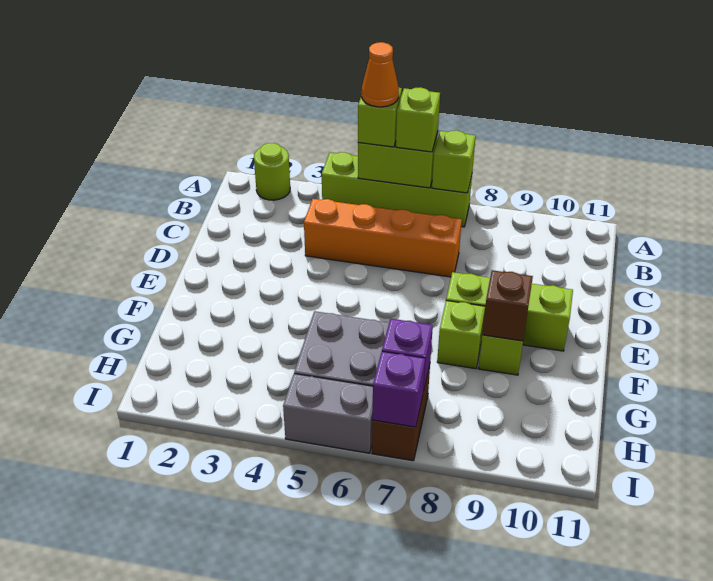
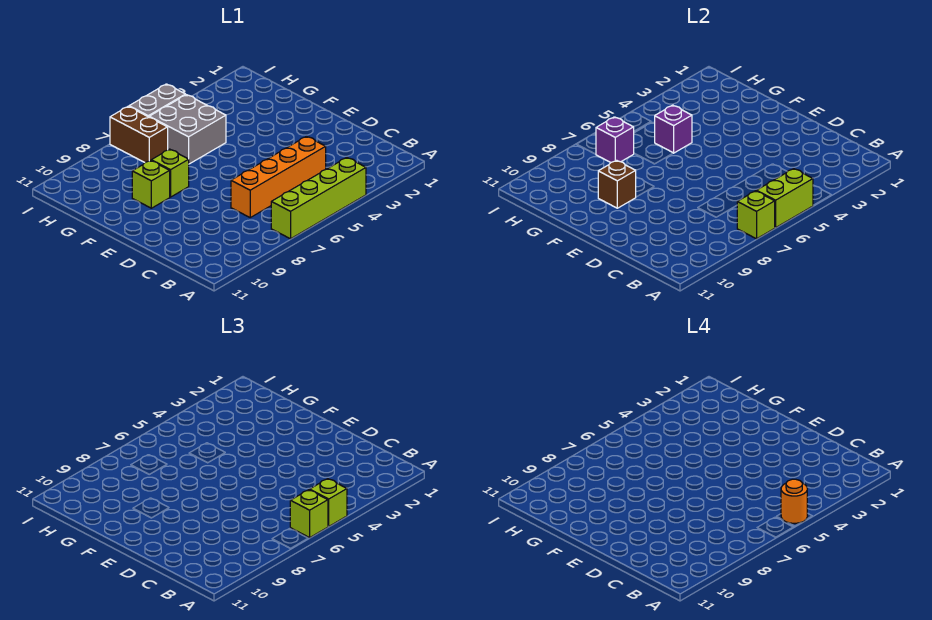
lime 1x1 round brick [254,143,290,200] -> none
orange 1x1 cone [362,42,399,107] -> orange 1x1 round brick [781,479,807,523]
lime 1x3 brick [446,272,573,351] -> none
purple 1x1 brick [372,351,425,427] -> purple 1x1 brick moved to [655,105,692,153]

